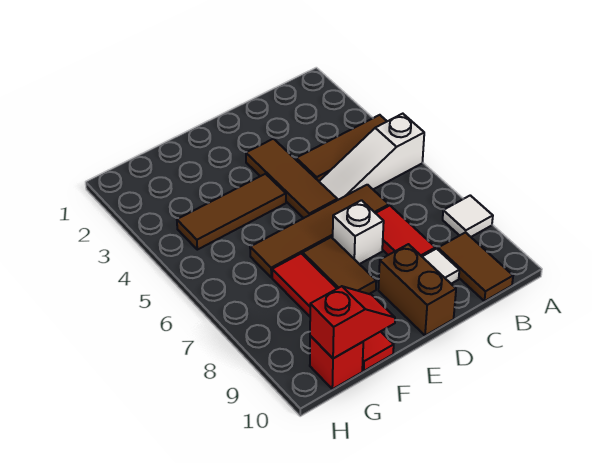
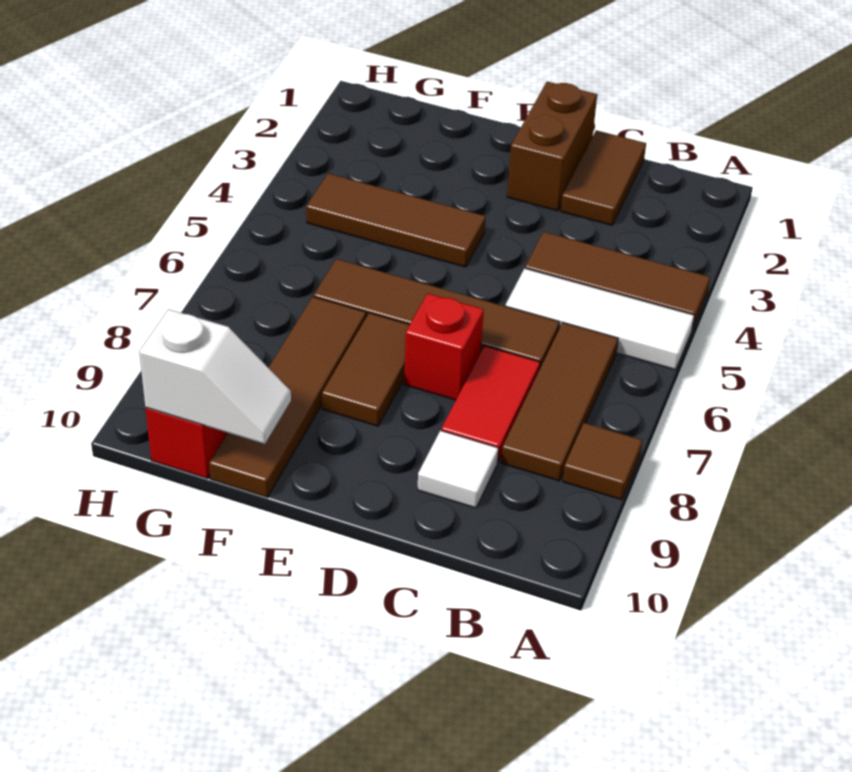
white 1x3 slope [319,114,424,200] -> white 1x3 tile [506,268,694,370]
white 1x1 tile [443,195,493,237] -> brown 1x1 tile [563,423,642,500]
brown 1x2 tile [438,232,513,301] -> brown 1x2 tile moved to [561,130,646,225]
brown 1x3 tile [246,139,337,218] -> brown 1x3 tile moved to [501,323,618,481]
white 1x1 brick [333,200,384,264] -> red 1x1 brick [404,293,484,400]
brown 1x2 brick [378,244,456,336] -> brown 1x2 brick moved to [507,82,597,211]
red 1x4 tile [272,254,394,371] -> brown 1x4 tile [209,297,366,497]
red 1x2 slope [310,286,395,359] -> white 1x2 slope [139,309,291,444]

